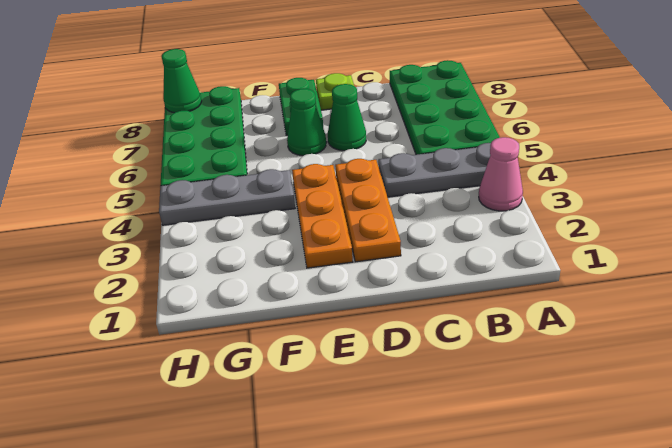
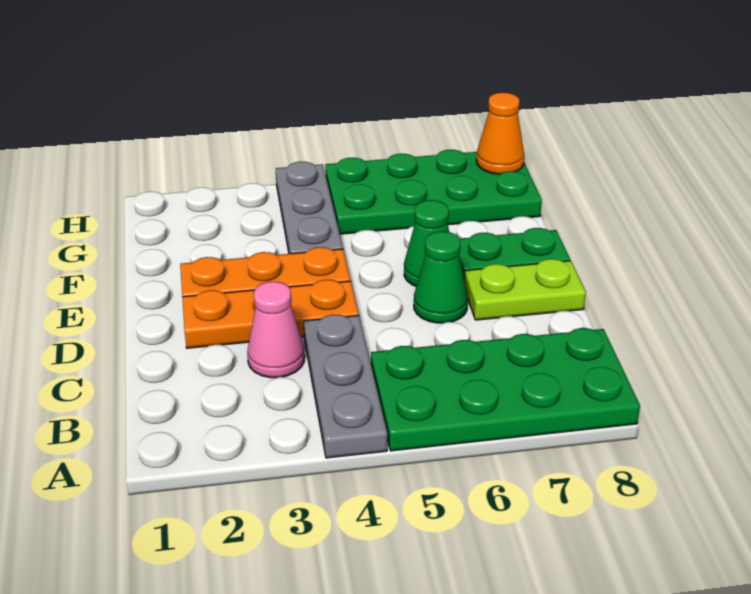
pink 1x1 cone [479,137,523,211] -> pink 1x1 cone moved to [247,282,305,378]
lime 1x1 plate [316,73,354,110] -> lime 1x2 plate [464,259,586,320]
green 1x1 cone [161,49,201,113] -> orange 1x1 cone [476,93,524,174]

